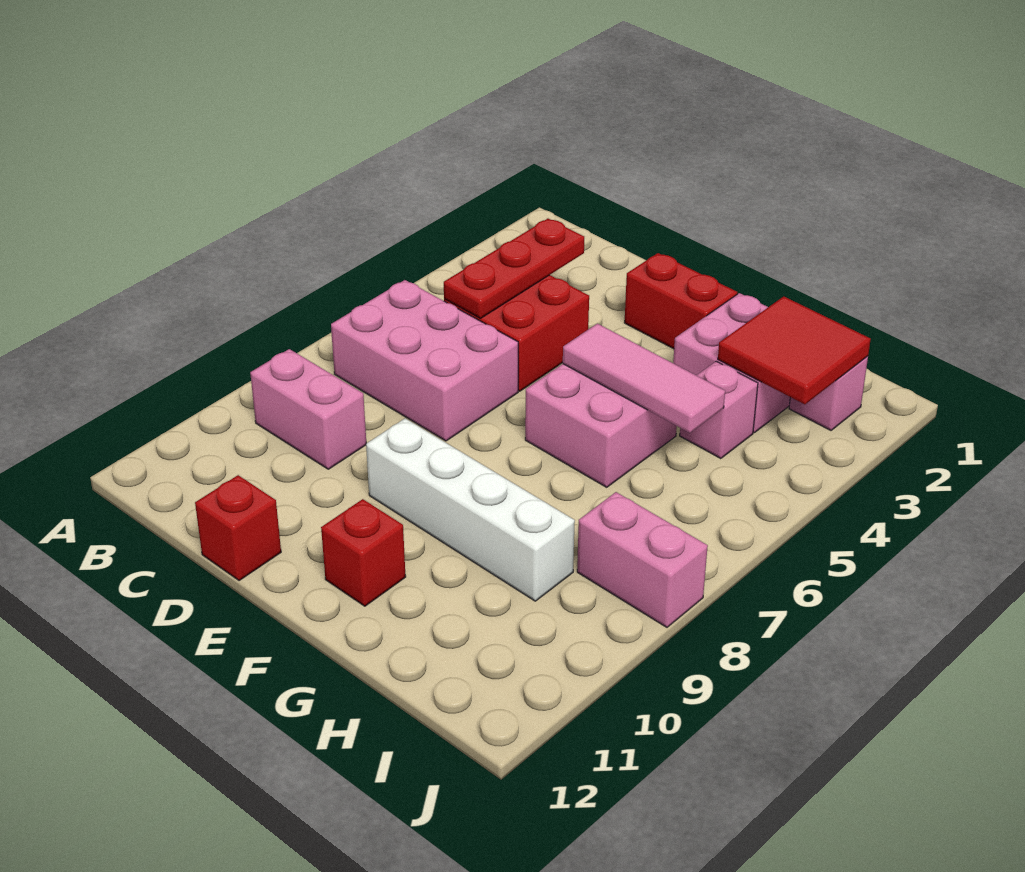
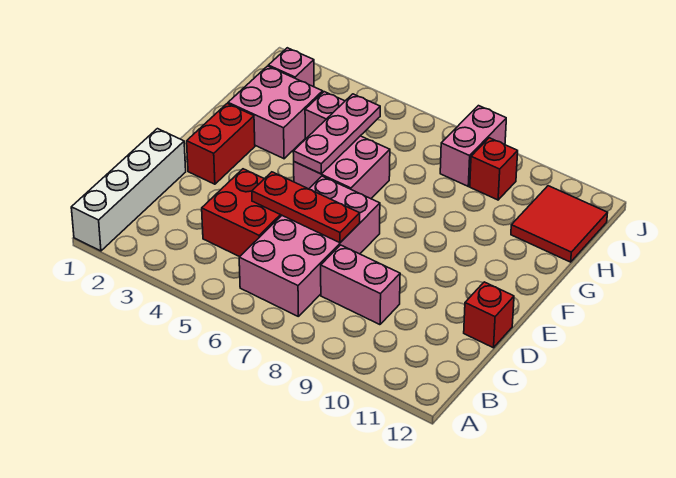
pink 2x3 brick [331,280,518,441] -> pink 2x4 brick [239,176,380,316]
pink 1x2 brick [250,349,366,469] -> pink 1x2 brick turned to [321,245,400,325]
red 1x3 plate [444,219,584,318] -> red 1x3 plate moved to [252,172,360,243]
white 1x4 brick [366,419,575,601] -> white 1x4 brick moved to [71,129,186,251]
pink 1x3 tile [563,324,725,433] -> pink 1x3 plate [293,94,380,174]
red 1x1 brick [321,499,406,606] -> red 1x1 brick moved to [470,138,518,200]
red 2x2 tile [718,296,871,404] -> red 2x2 tile moved to [511,186,607,262]

